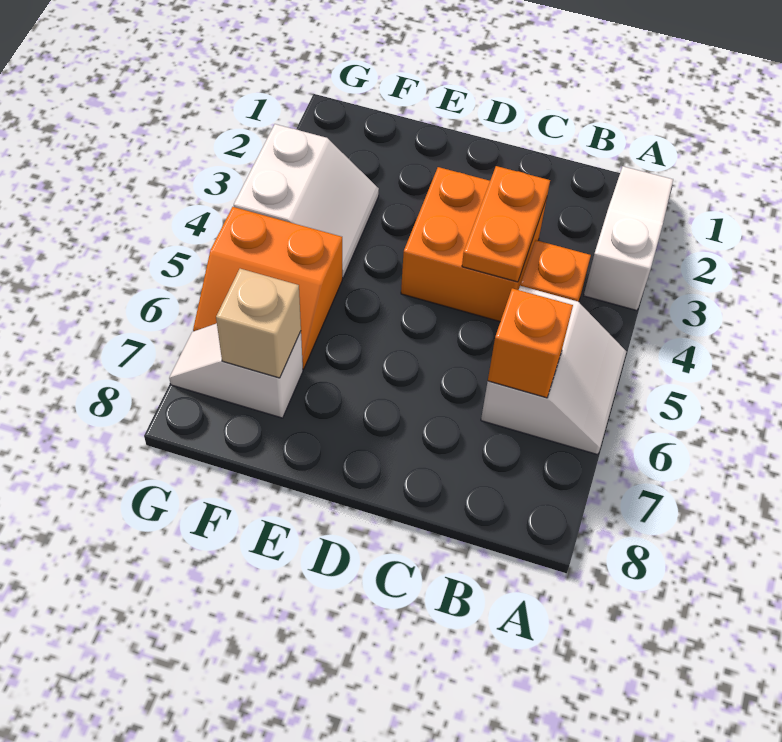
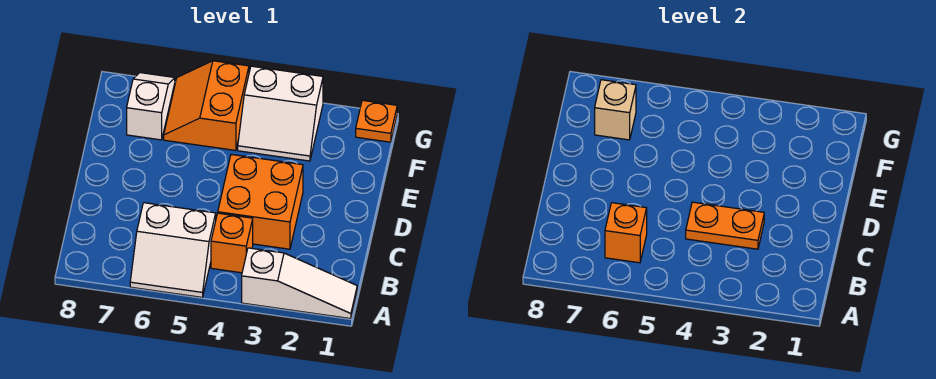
none -> orange 1x1 plate [356,100,397,142]

